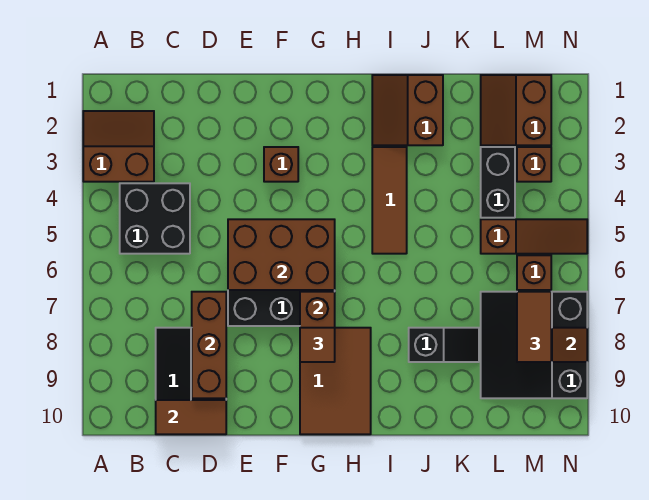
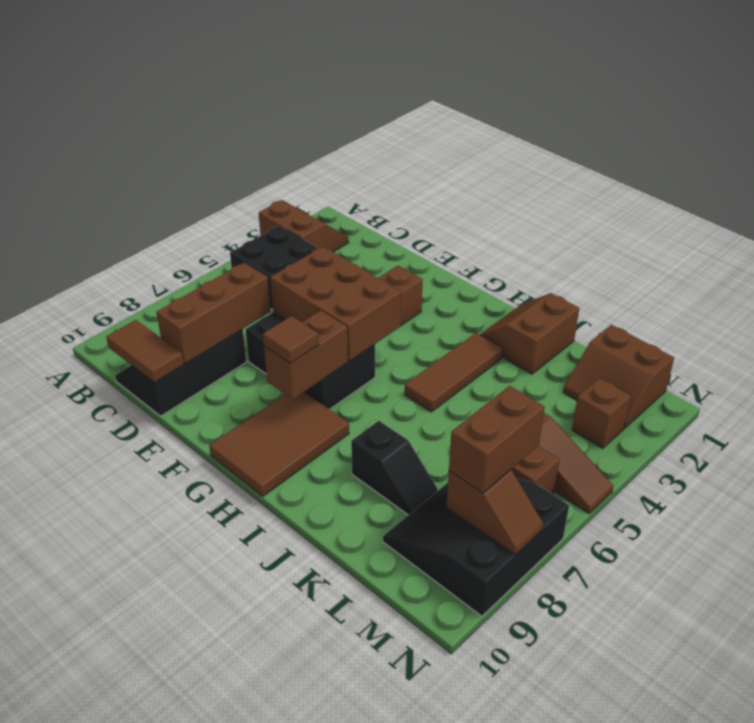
brown 2x2 slope [481,75,551,145] -> brown 2x2 slope turned to [563,325,674,428]
black 1x2 brick [481,147,515,218] -> none
brown 1x2 tile [517,292,551,362] -> brown 1x2 brick [449,386,545,493]

